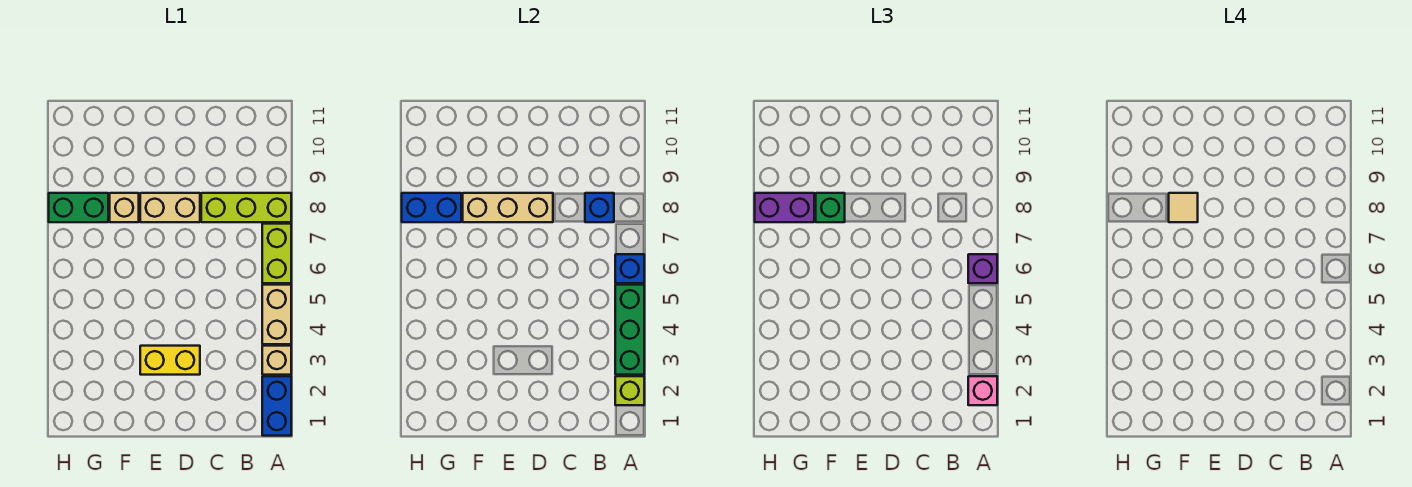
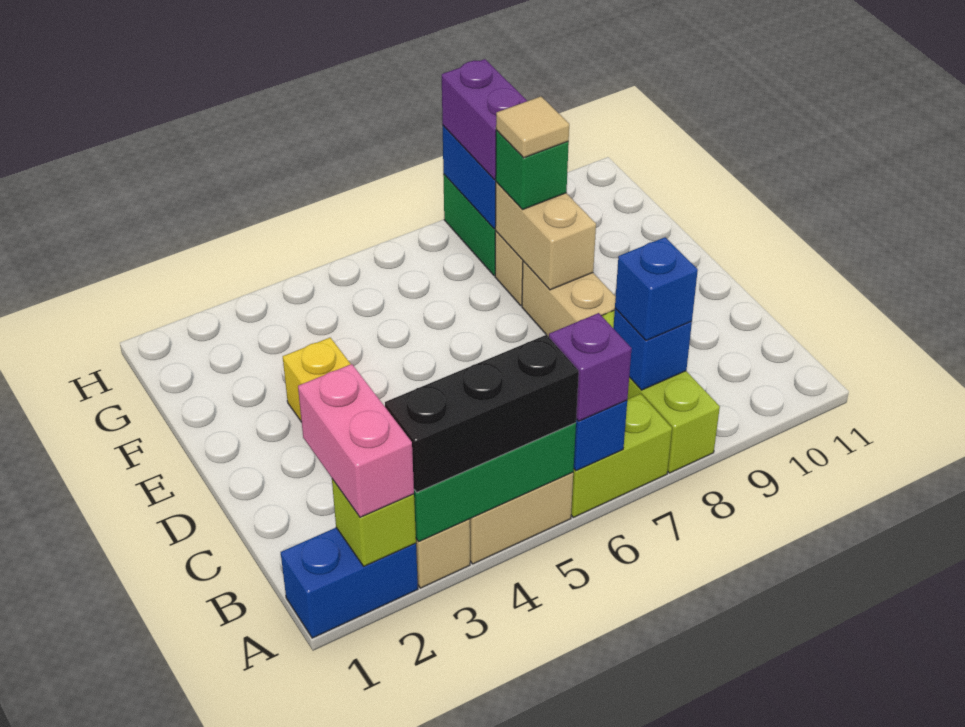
pink 1x1 brick [968,376,997,405] -> pink 1x2 brick [298,364,414,517]
none -> black 1x3 brick [385,335,579,492]
none -> blue 1x1 brick [615,237,698,341]
tan 1x3 brick [463,193,553,222] -> tan 1x2 brick [495,182,596,290]

